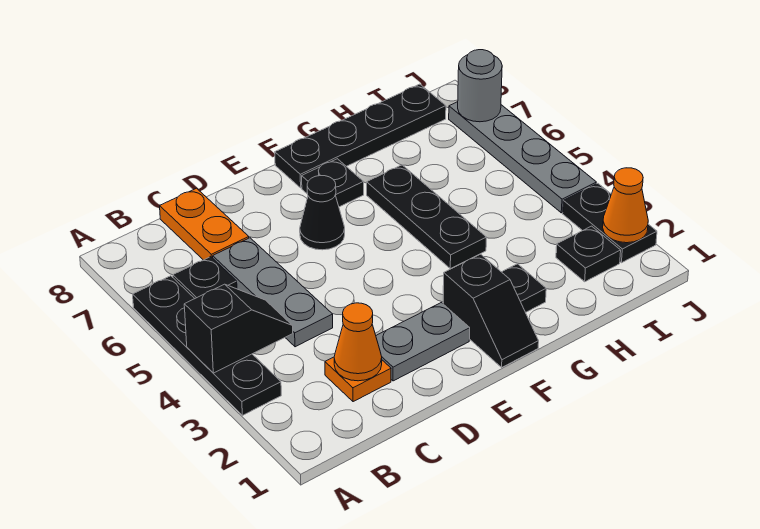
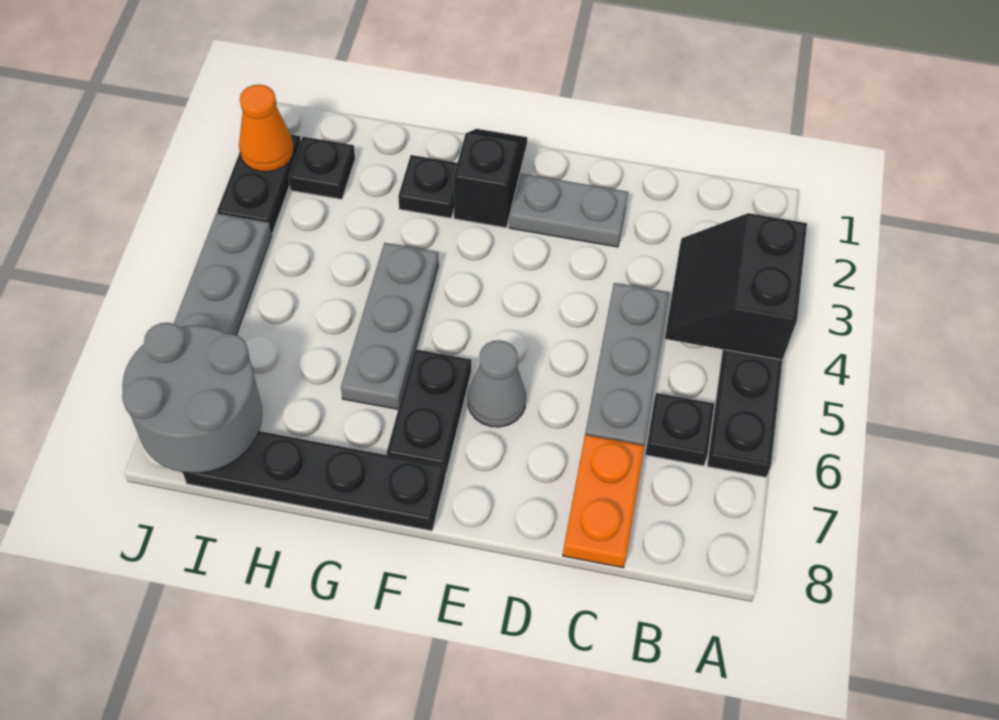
black 1x2 slope [184,284,293,373] -> black 2x2 slope [665,213,807,360]
orange 1x1 plate [325,357,391,402] -> none
orange 1x1 cone [334,303,382,381] -> none
black 1x1 cone [300,176,345,250] -> grey 1x1 cone [468,340,526,427]
black 1x1 plate [302,159,364,207] -> black 1x2 plate [387,349,471,474]
black 1x3 plate [367,165,486,269] -> grey 1x3 plate [341,243,439,409]
grey 1x1 round brick [458,50,502,122] -> grey 2x2 round brick [122,323,262,473]

